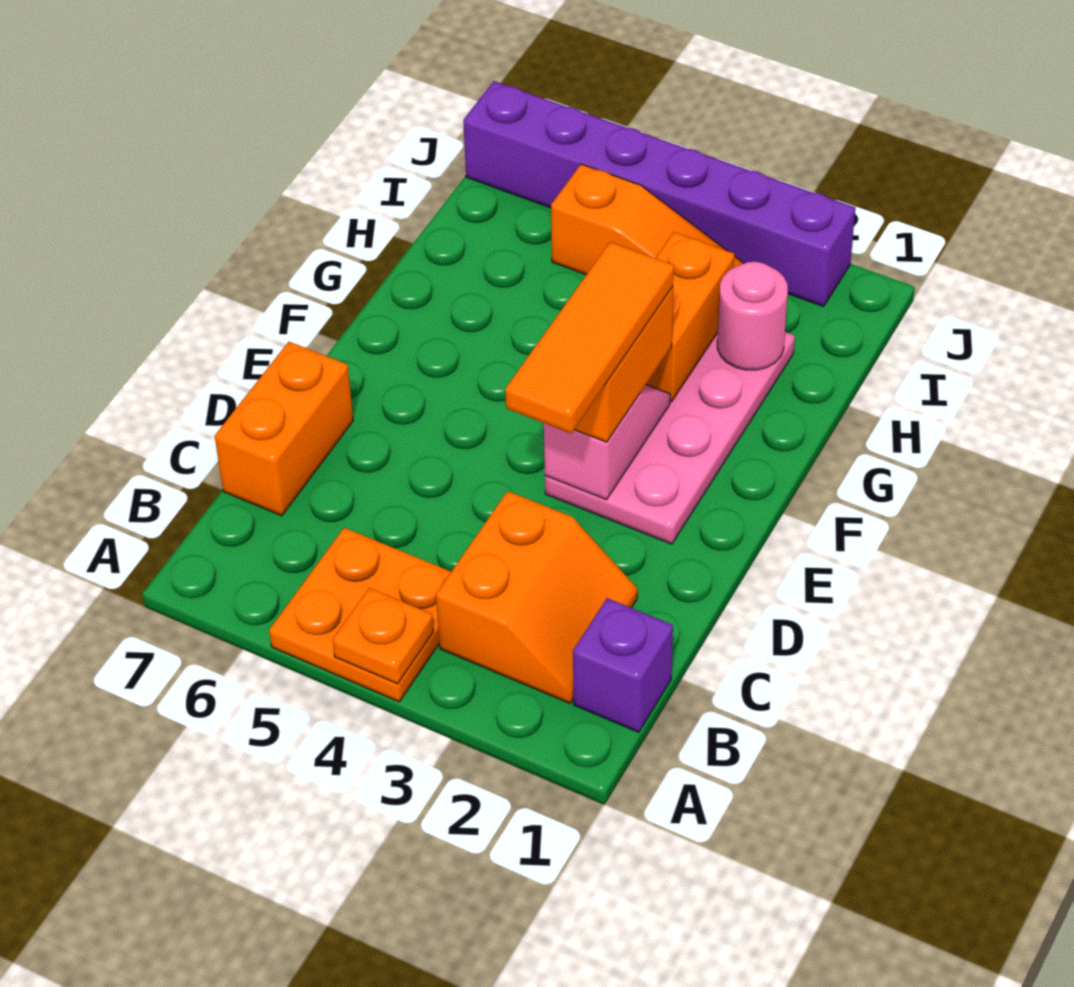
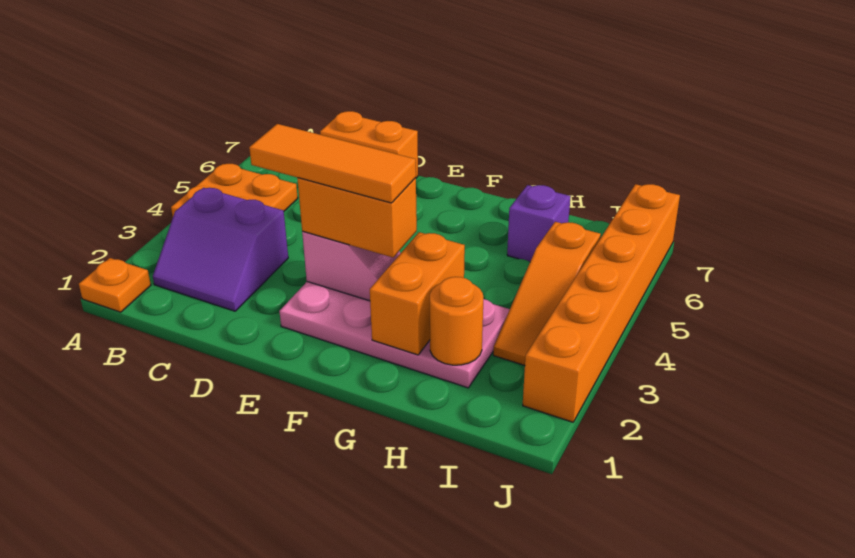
orange 1x1 plate [332,588,433,684] -> orange 1x1 plate moved to [79,258,151,312]
purple 1x1 brick [573,598,673,732] -> purple 1x1 brick moved to [507,185,571,262]
orange 2x2 slope [436,491,638,703] -> purple 2x2 slope [153,188,288,311]
orange 1x2 brick [646,232,734,402] -> orange 1x2 brick turned to [370,232,465,355]
pink 1x1 round brick [717,262,788,370] -> orange 1x1 round brick [430,277,483,365]
purple 1x6 brick [463,81,856,306] -> orange 1x6 brick [523,184,680,422]

